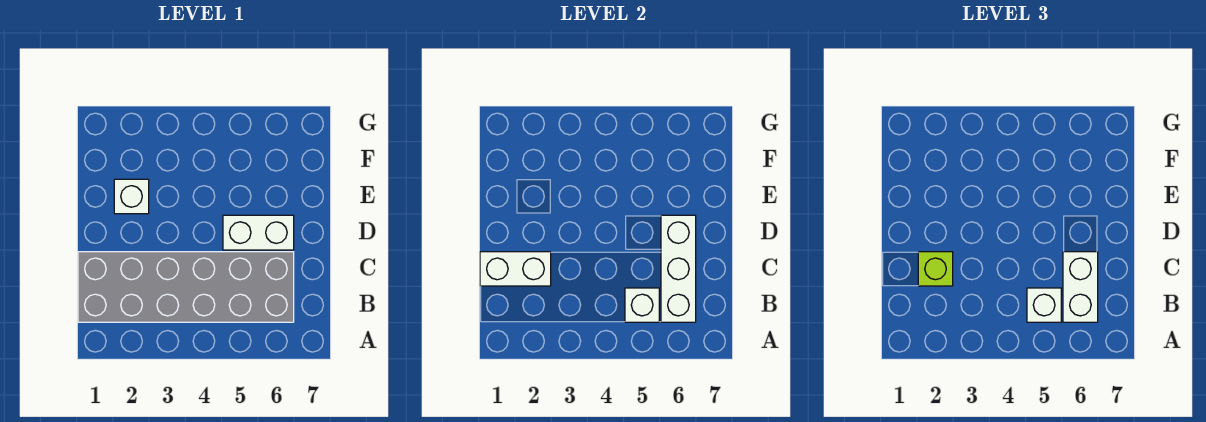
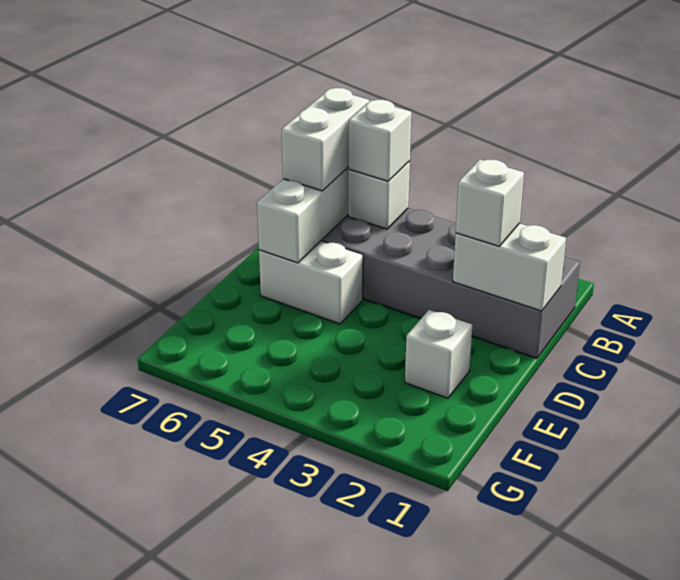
lime 1x1 brick [918,252,953,286] -> white 1x1 brick [456,160,524,246]

